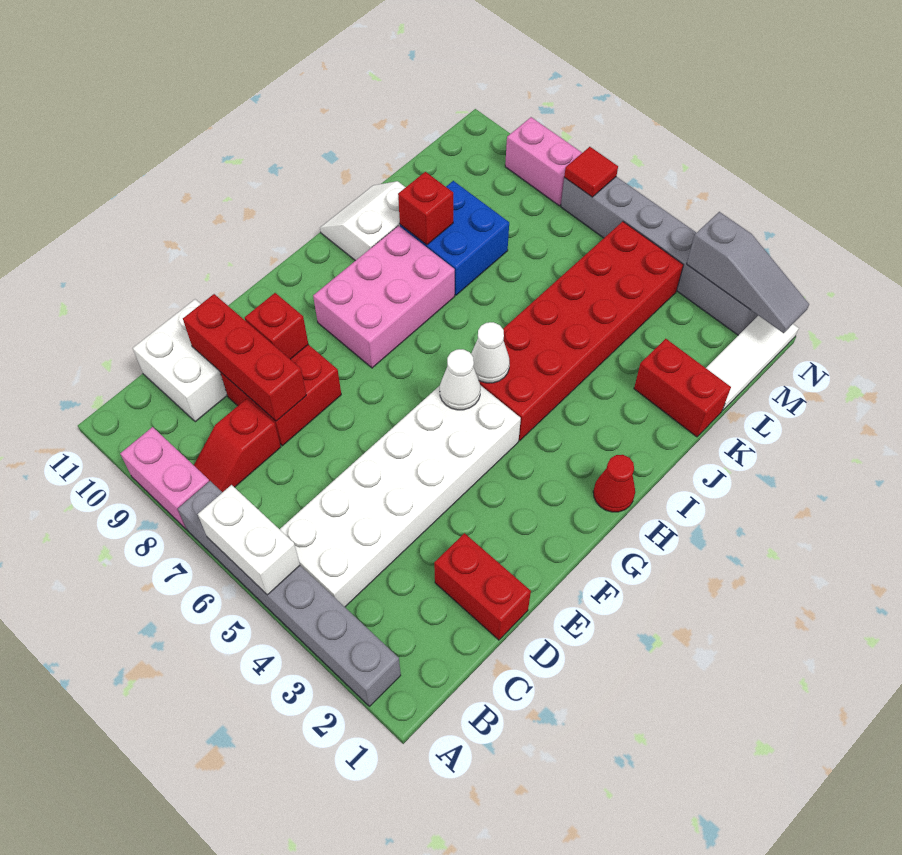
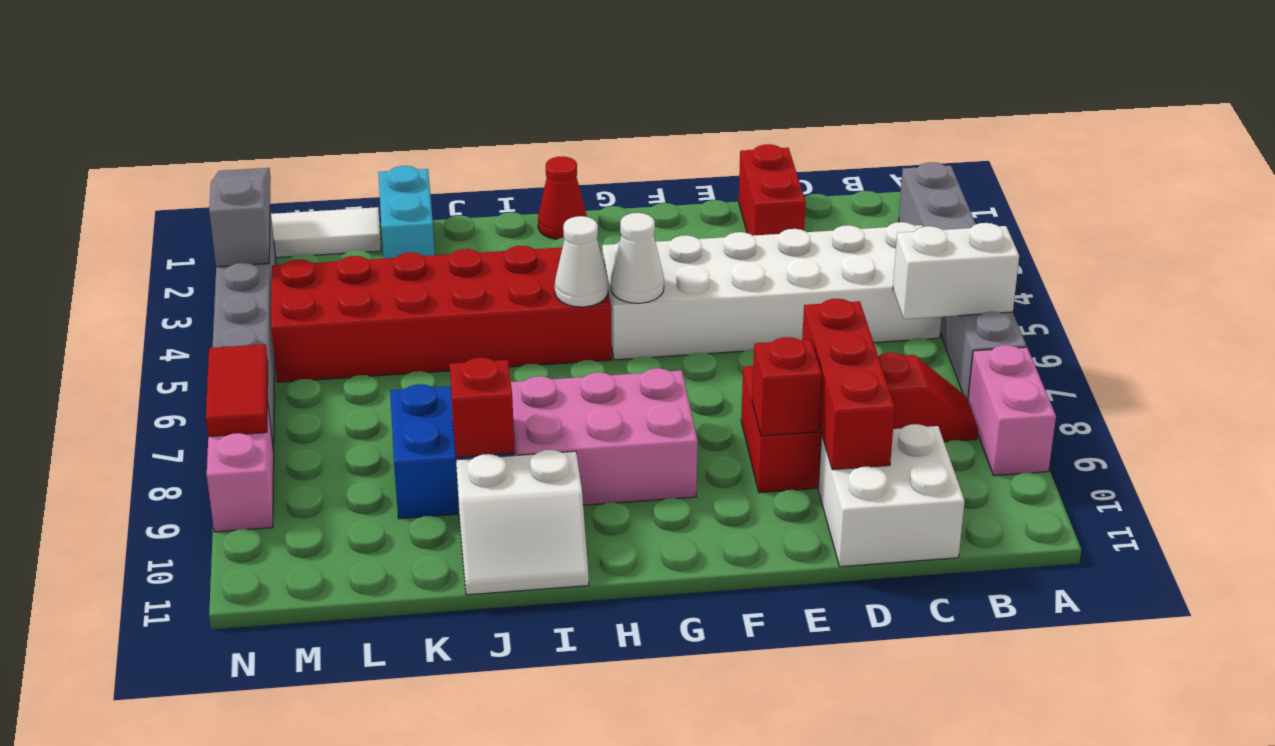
white 1x2 brick [198,485,300,595] -> white 1x2 brick turned to [893,223,1019,319]
red 1x2 brick [634,339,731,437] -> cyan 1x2 brick [378,166,435,258]
red 1x1 tile [564,147,618,197] -> red 1x2 tile [206,344,268,437]

